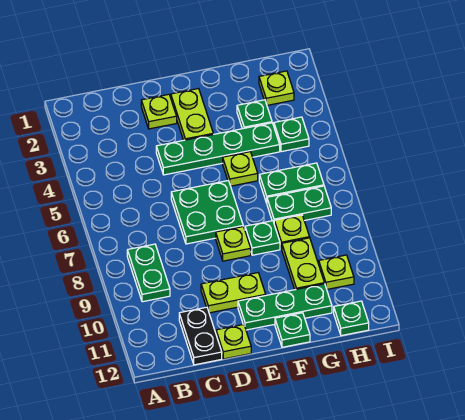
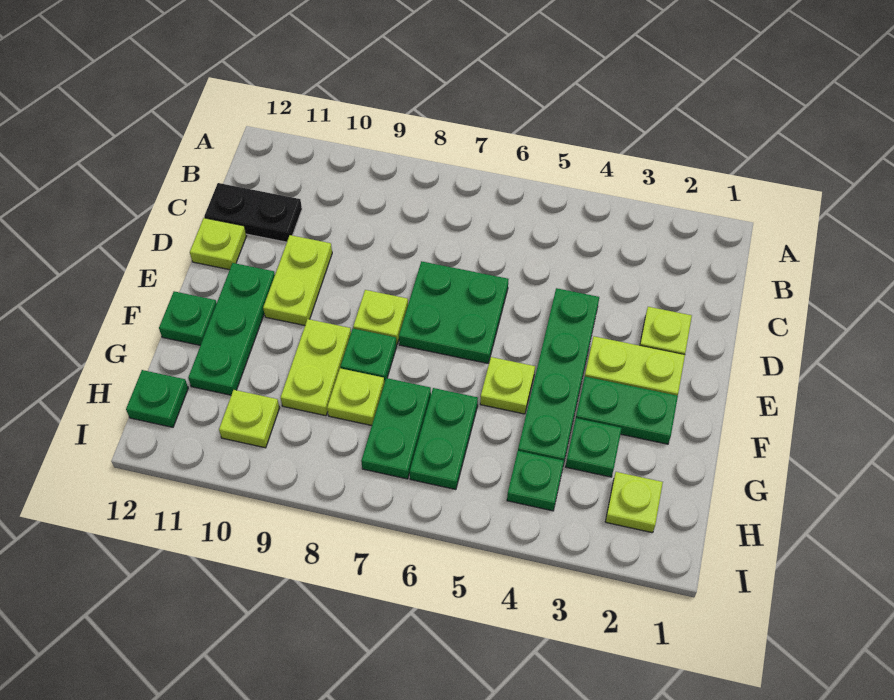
green 1x2 plate [127,244,170,302] -> green 1x2 plate moved to [576,377,678,444]
lime 1x2 plate [282,238,324,290] -> lime 1x2 plate turned to [281,319,351,416]

